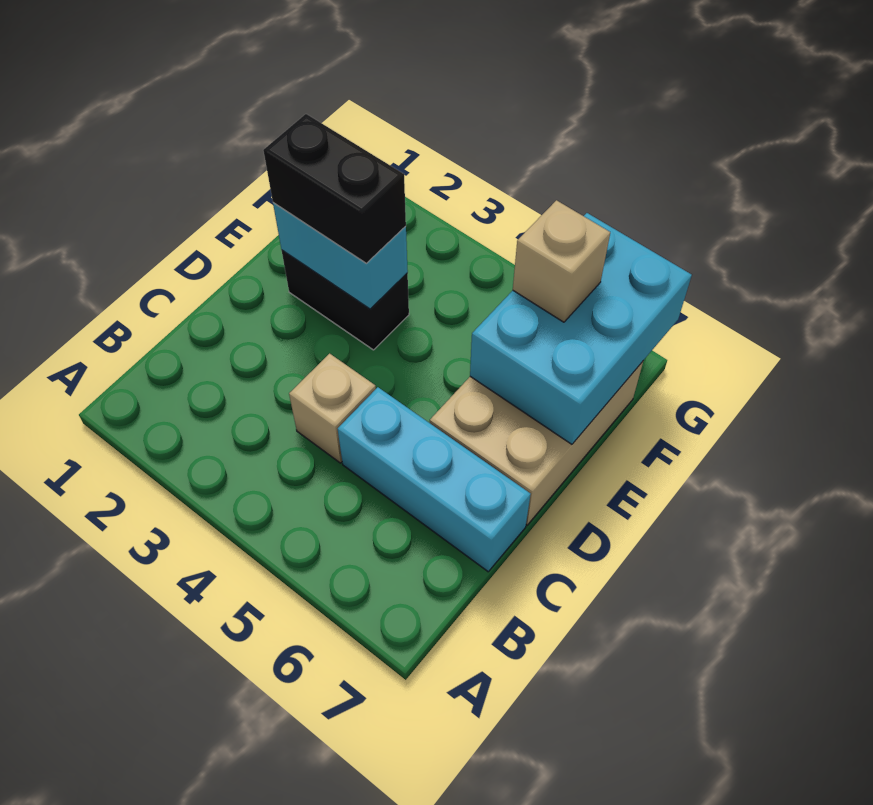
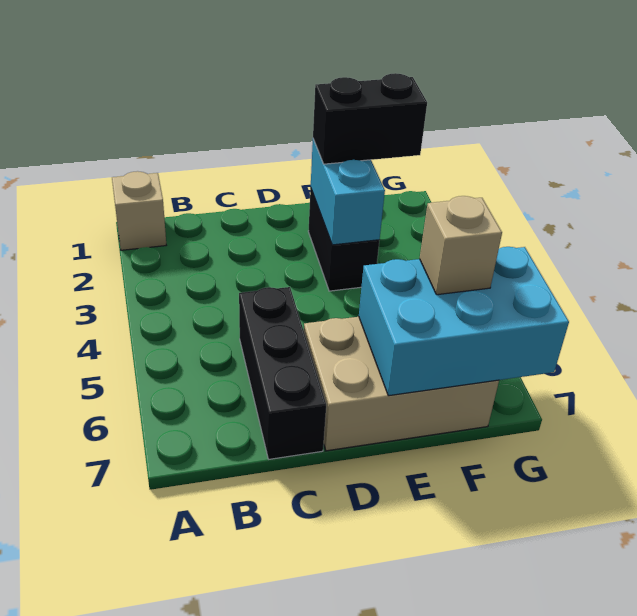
tan 1x1 brick [289,354,376,463] -> tan 1x1 brick moved to [112,171,166,250]
cyan 1x3 brick [338,387,531,572] -> black 1x3 brick [239,287,326,459]
black 1x2 brick [263,114,406,263] -> black 1x2 brick turned to [313,73,427,164]

